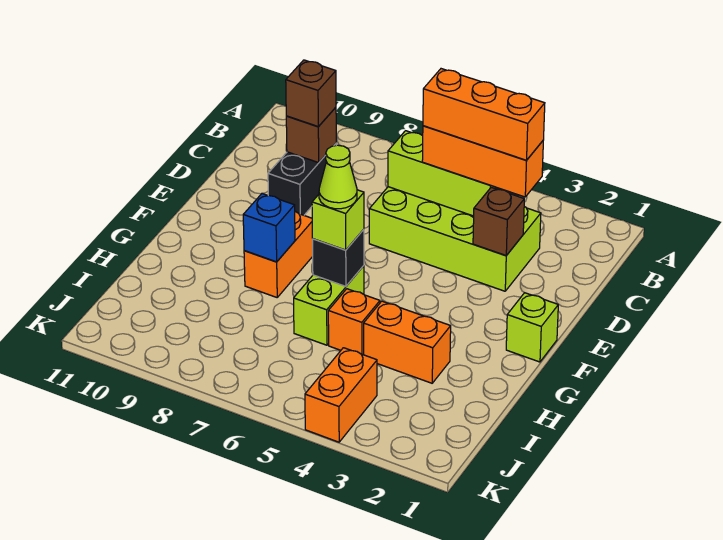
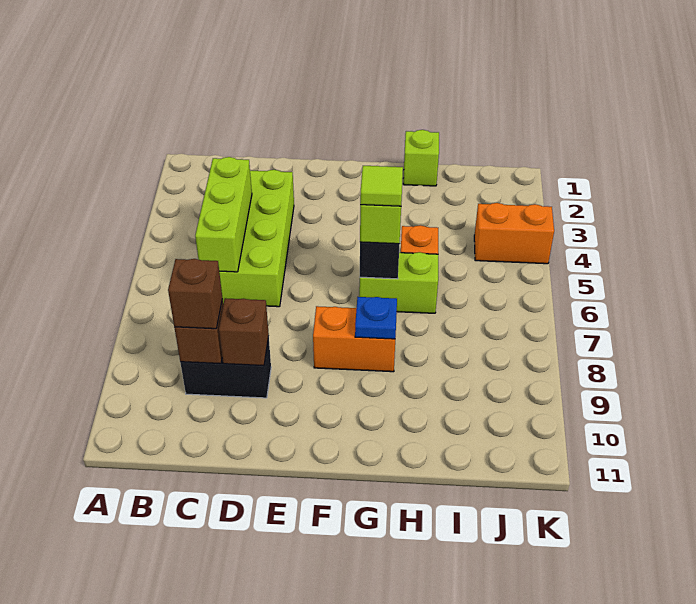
orange 1x3 brick [422,126,543,197] -> none
orange 1x3 brick [423,69,545,160] -> none
brown 1x1 brick [473,187,524,256] -> brown 1x1 brick moved to [219,298,269,366]
lime 1x1 brick [506,293,558,362] -> lime 1x1 brick moved to [403,130,439,186]
lime 1x1 cone [319,145,357,209] -> lime 1x1 tile [360,166,403,206]
blue 1x1 brick [243,193,295,262] -> blue 1x1 plate [355,297,397,339]
orange 1x2 brick [364,301,451,383] -> none

